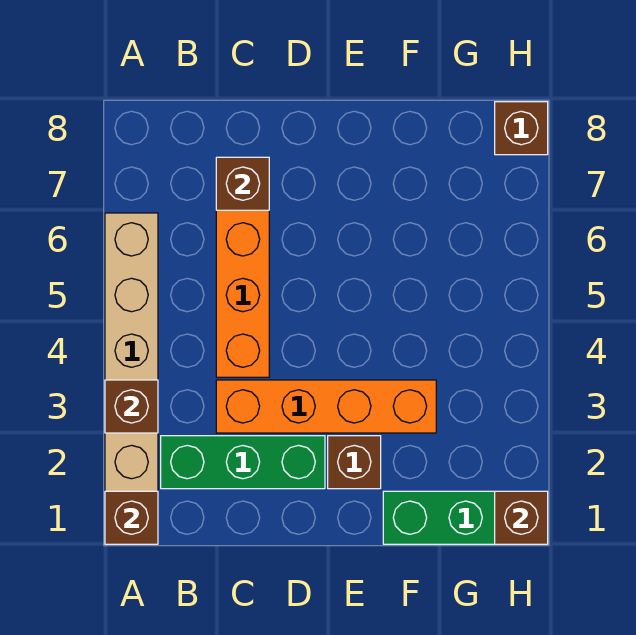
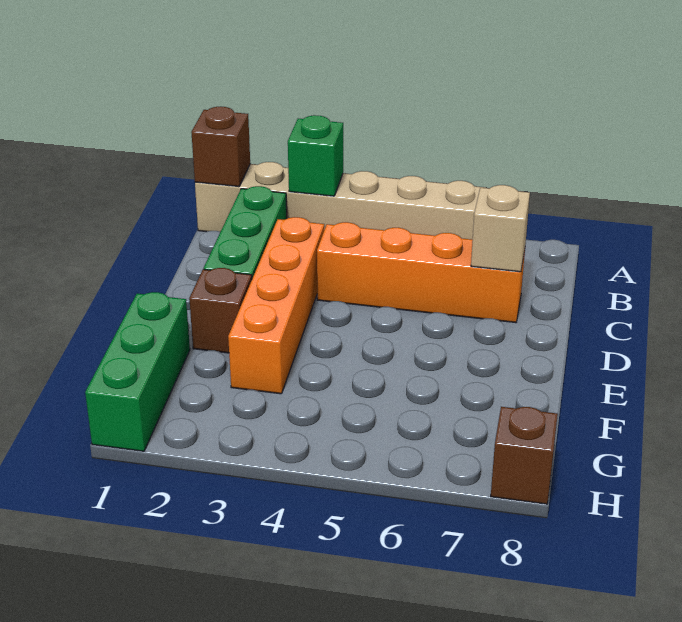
brown 1x1 brick [105,380,158,433] -> green 1x1 brick [288,115,343,196]
brown 1x1 brick [216,157,269,210] -> tan 1x1 brick [471,185,530,272]
brown 1x1 brick [495,491,548,544] -> none

